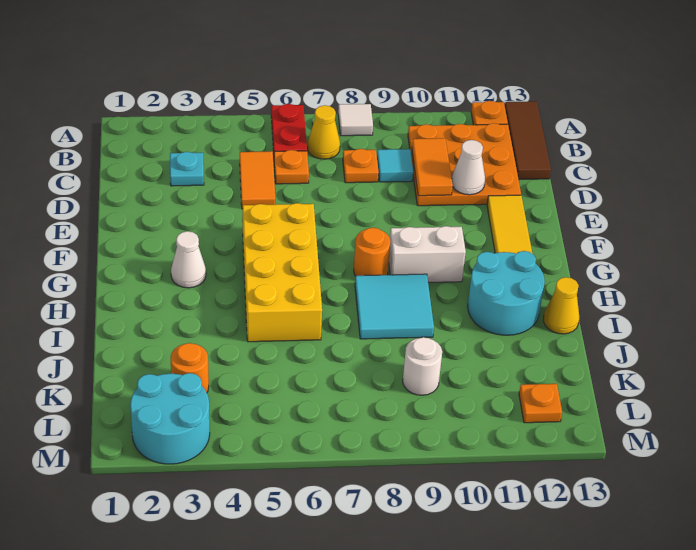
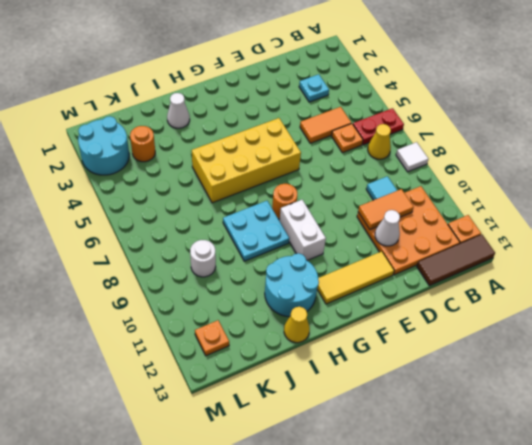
orange 1x1 plate [343,149,379,183] -> none
white 1x1 cone [171,231,206,288] -> white 1x1 cone moved to [167,93,190,128]
cyan 2x2 tile [355,274,434,339] -> cyan 2x2 plate [223,201,289,261]

